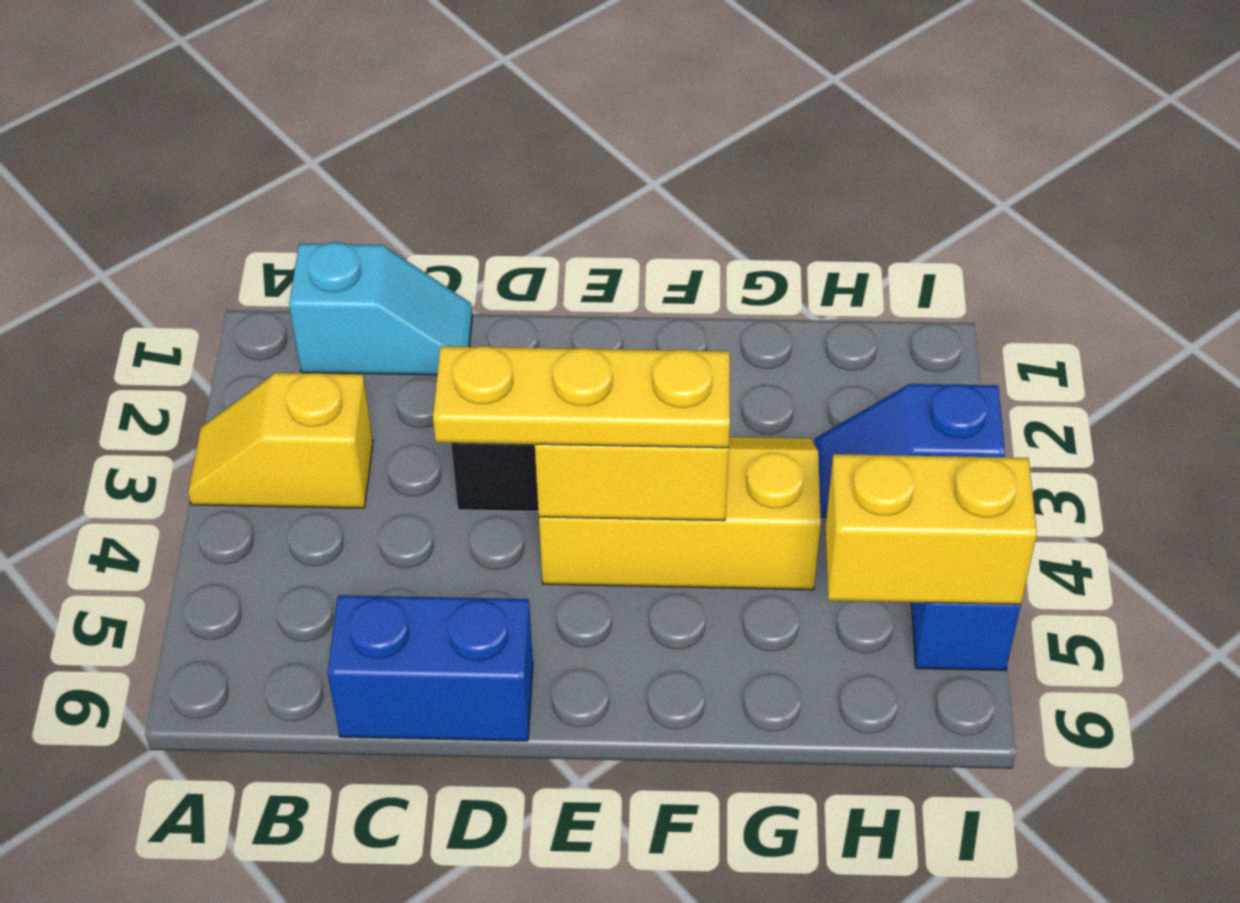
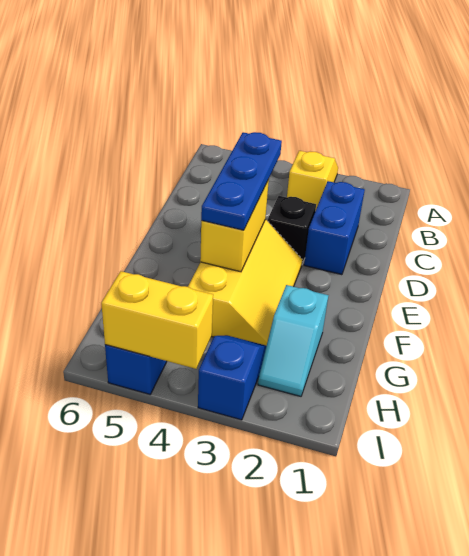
cyan 1x2 slope [289,242,472,375] -> cyan 1x2 slope moved to [258,285,329,396]
blue 1x2 brick [328,595,533,741] -> blue 1x2 brick moved to [304,181,365,275]
yellow 1x3 plate [433,346,730,448] -> blue 1x3 plate [201,132,282,230]
yellow 1x2 brick [826,454,1037,604] -> yellow 1x2 brick turned to [101,271,213,369]

